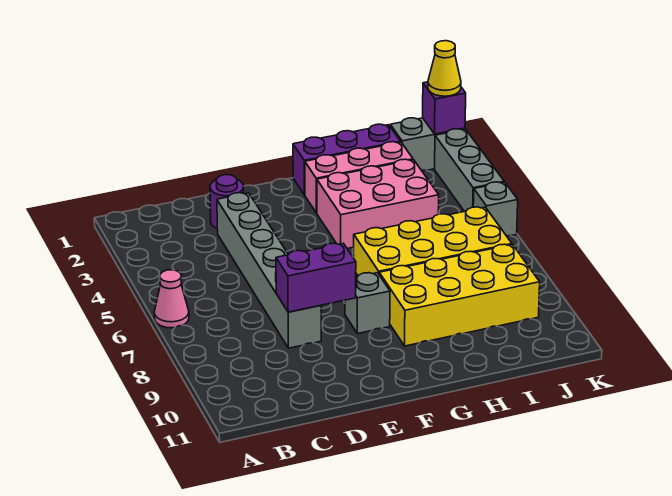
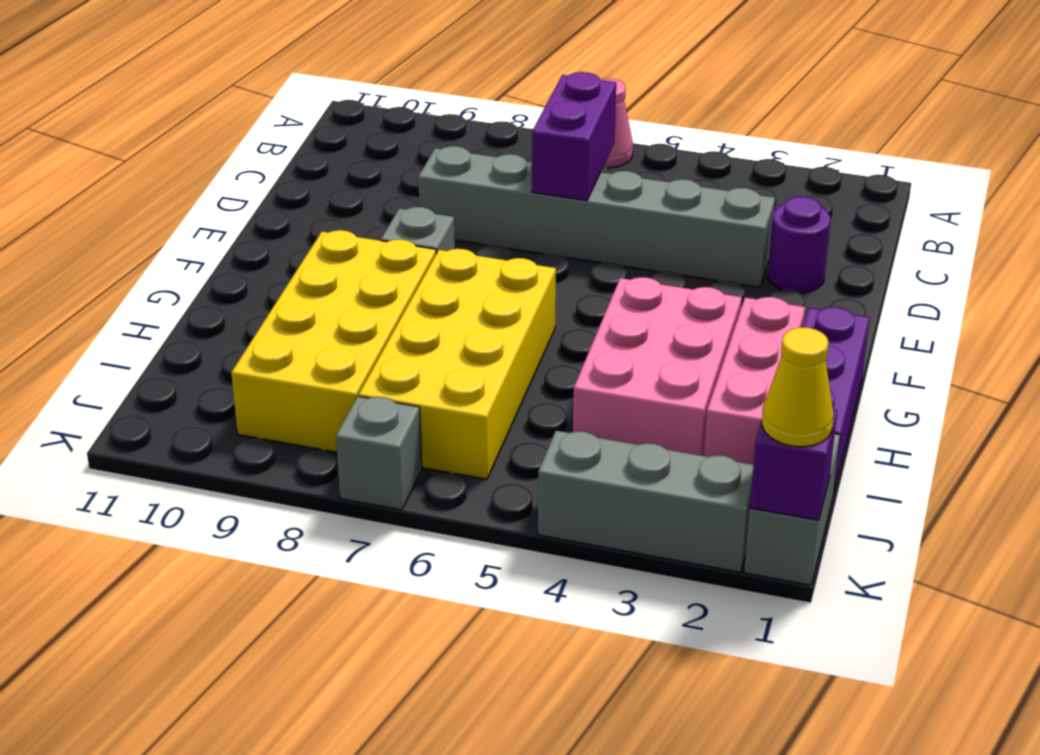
purple 1x2 brick [276,243,356,312] -> purple 1x2 brick moved to [532,72,616,201]
grey 1x1 brick [473,182,518,236] -> grey 1x1 brick moved to [336,396,422,510]

